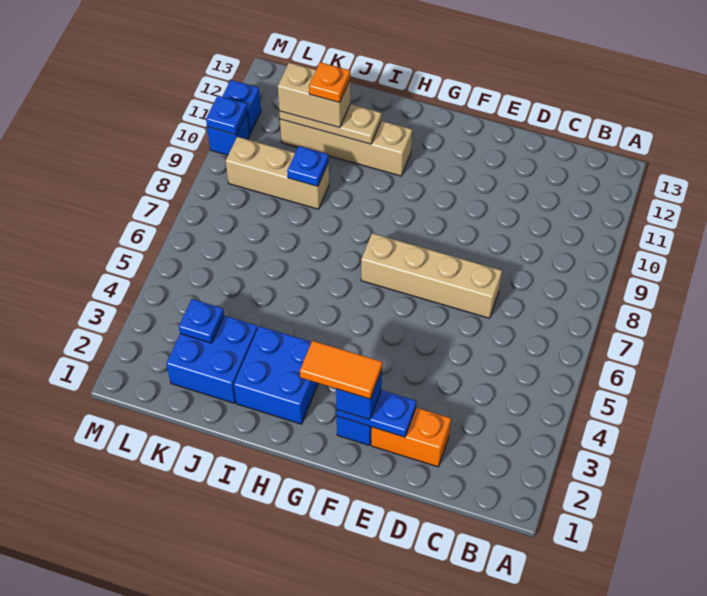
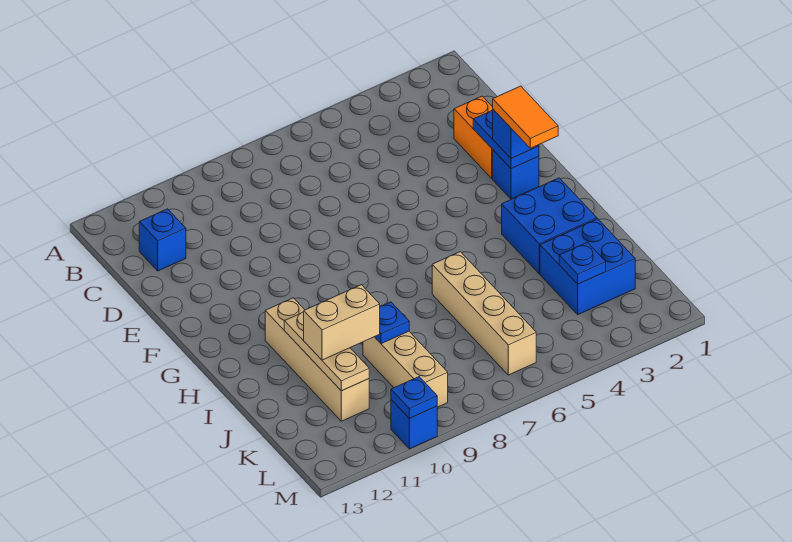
tan 1x4 brick [361,233,502,318] -> tan 1x4 brick moved to [432,252,536,375]
tan 1x2 brick [278,63,350,128] -> tan 1x2 brick turned to [304,285,380,360]
orange 1x1 plate [309,62,350,102] -> none
blue 1x1 brick [222,80,261,133] -> blue 1x1 brick moved to [139,209,186,271]

